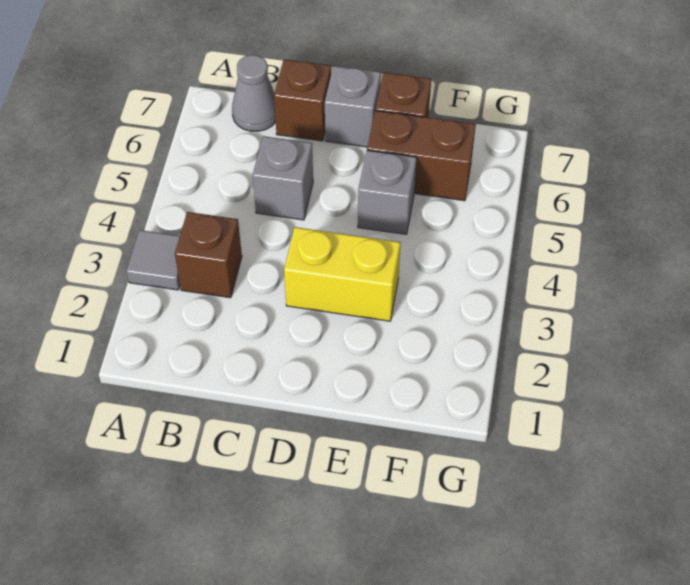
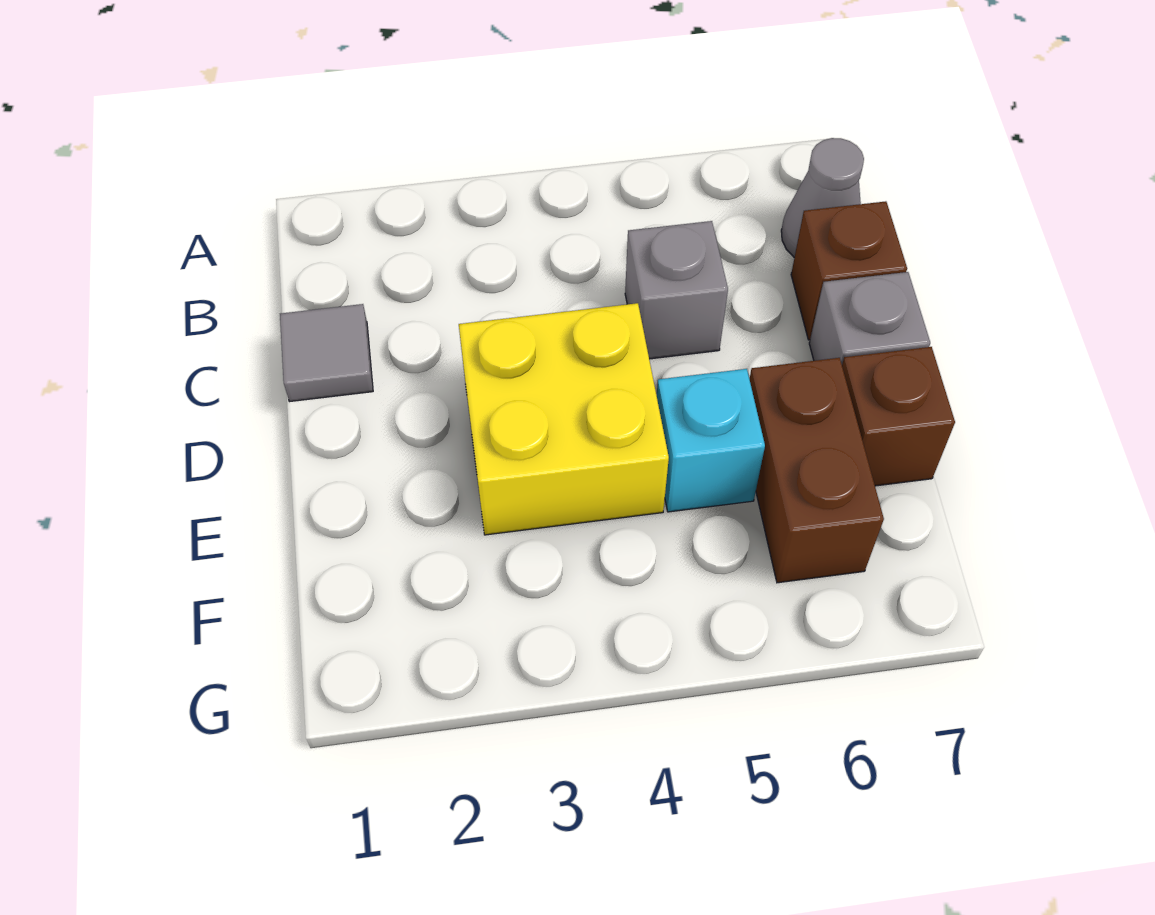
grey 1x1 tile [126,230,180,290] -> grey 1x1 tile moved to [280,304,373,402]
brown 1x1 brick [175,212,242,298] -> none
yellow 1x2 brick [284,227,401,321] -> yellow 2x2 brick [459,303,669,535]
grey 1x1 brick [358,150,417,234] -> cyan 1x1 brick [657,369,765,512]

